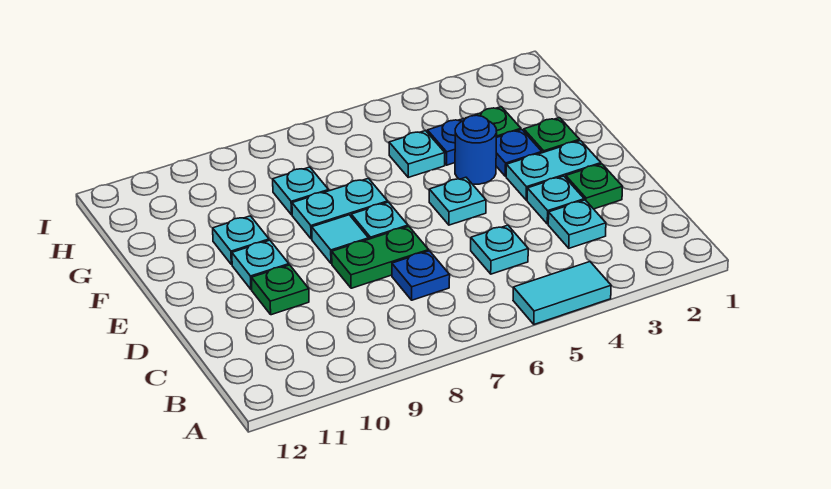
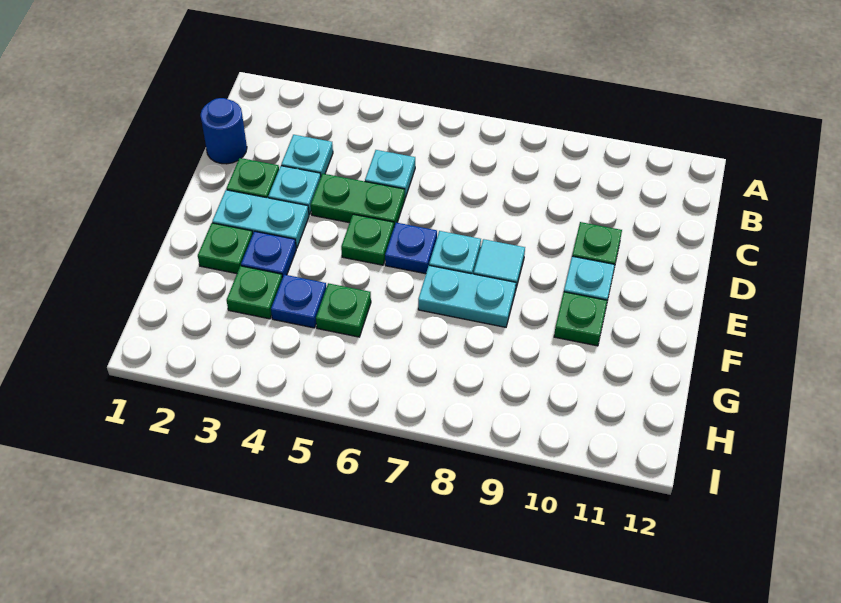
cyan 1x2 tile [513,262,611,324] -> none
blue 1x1 plate [392,251,450,300] -> blue 1x1 plate moved to [385,223,437,274]
green 1x2 plate [332,226,429,288] -> green 1x2 plate moved to [311,174,405,226]
cyan 1x1 plate [429,177,486,225] -> green 1x1 plate [341,214,394,265]
blue 1x1 round brick [455,115,497,184] -> blue 1x1 round brick moved to [200,98,247,164]
cyan 1x1 plate [213,216,269,265] -> green 1x1 plate [554,292,607,346]
cyan 1x1 plate [389,131,445,177] -> green 1x1 plate [316,283,371,337]
cyan 1x1 plate [273,167,329,215] -> none

